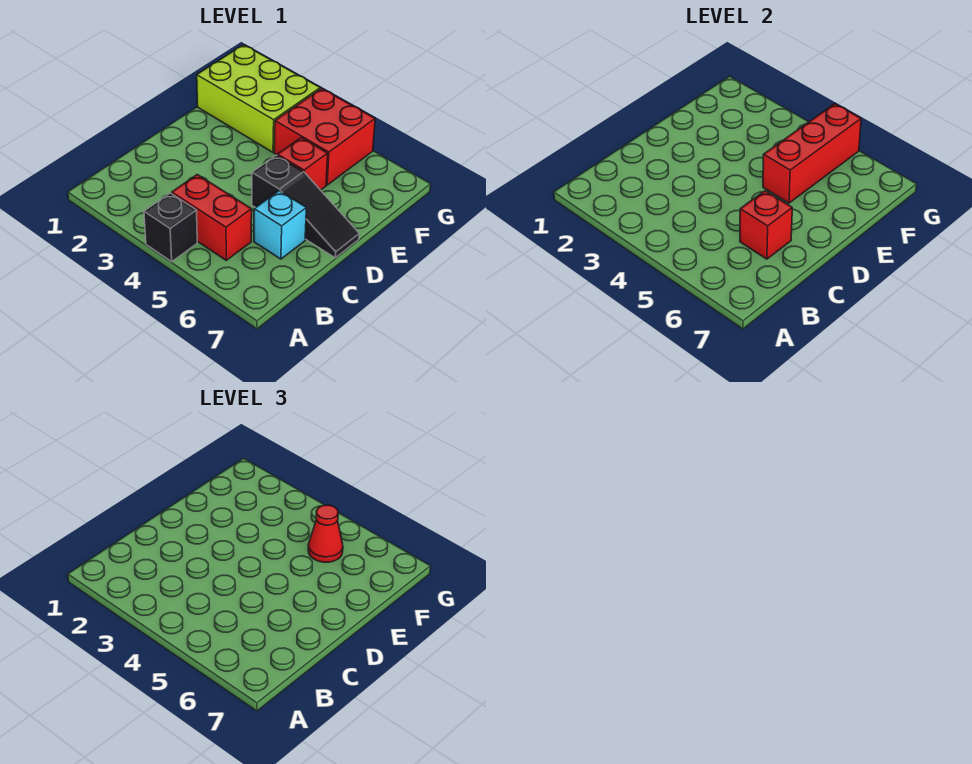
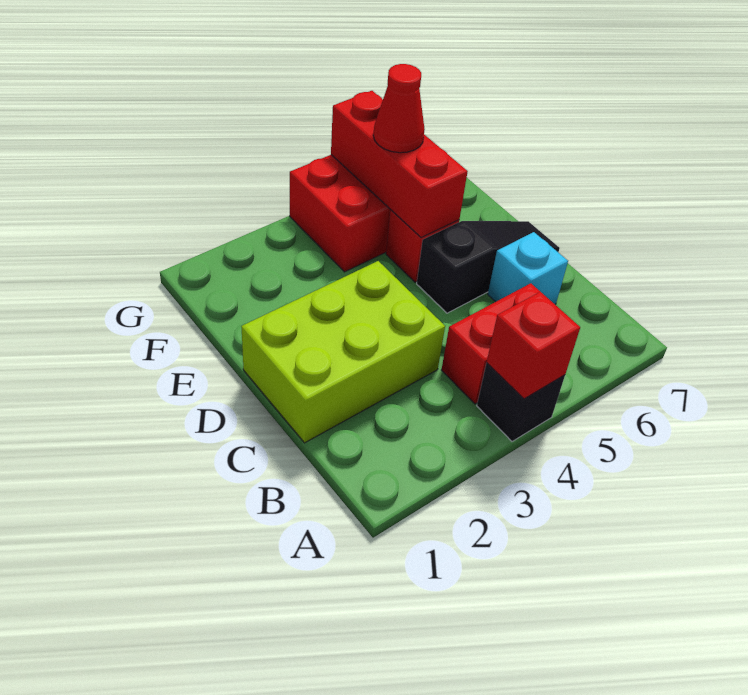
red 1x1 brick [740,191,792,259] -> red 1x1 brick moved to [487,292,580,399]
lime 2x3 brick [197,45,320,152] -> lime 2x3 brick moved to [241,261,445,443]

